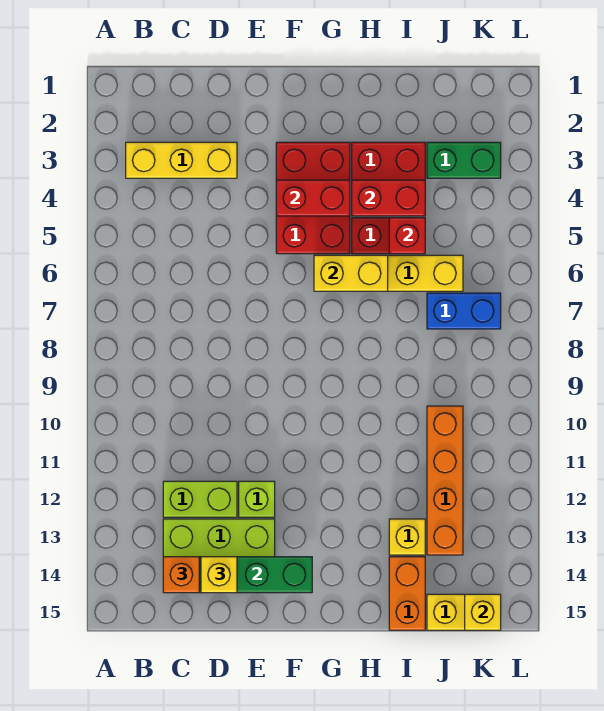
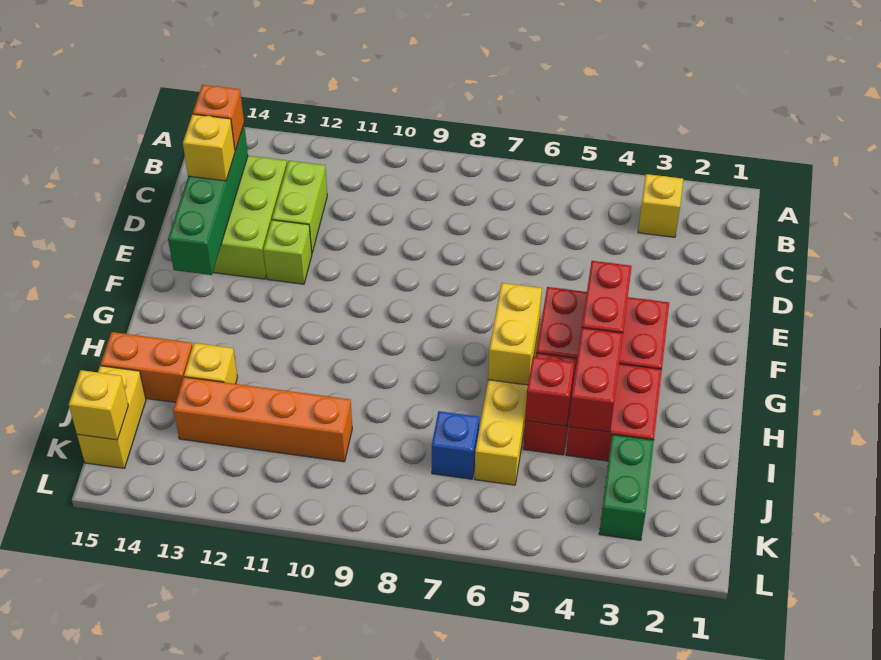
yellow 1x3 brick [126,142,237,178] -> yellow 1x1 brick [638,174,683,237]
blue 1x2 brick [427,293,501,329] -> blue 1x1 brick [432,411,479,479]

